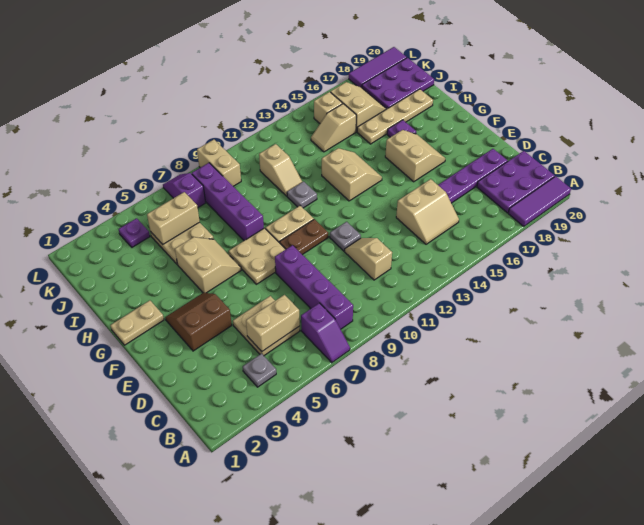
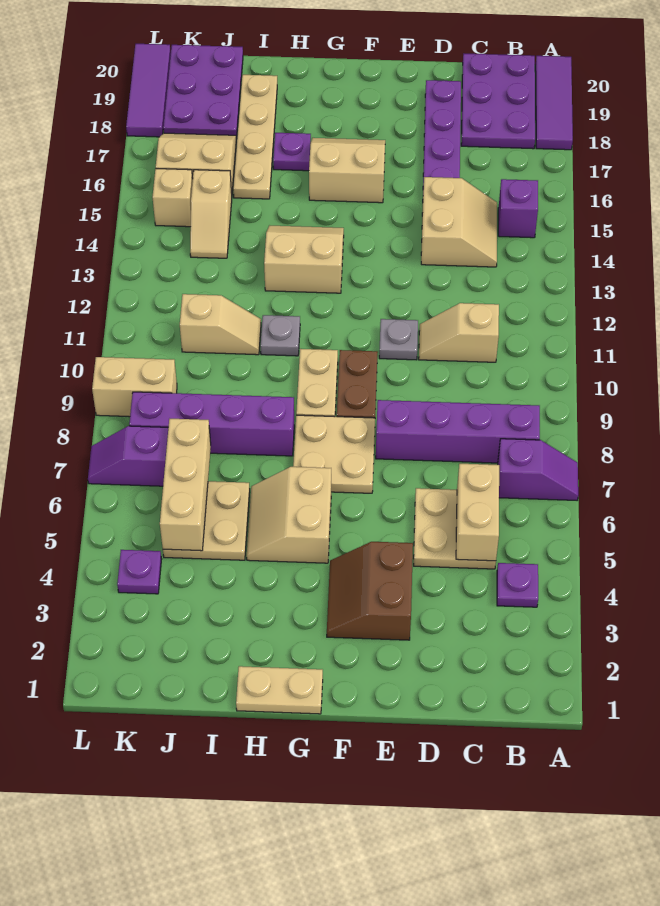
grey 1x1 plate [243,354,276,387] -> purple 1x1 plate [497,563,538,607]
none -> purple 1x1 brick [498,179,538,238]
tan 1x2 plate [111,300,164,345] -> tan 1x2 plate turned to [236,666,323,714]
tan 2x2 slope [175,237,241,293] -> tan 2x2 slope turned to [247,467,331,563]
tan 1x2 brick [147,192,200,244] -> tan 1x3 brick [160,419,211,551]

